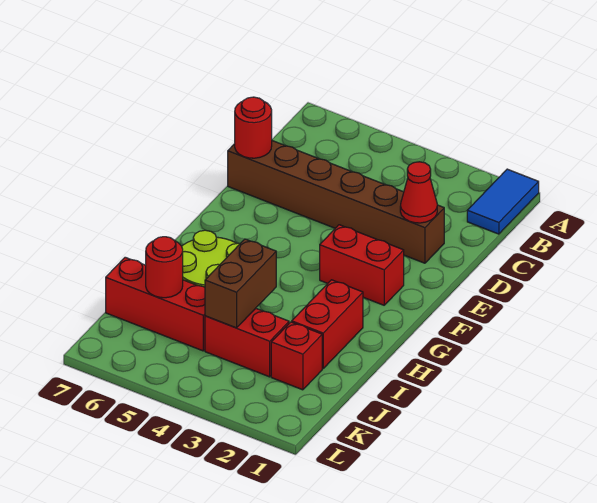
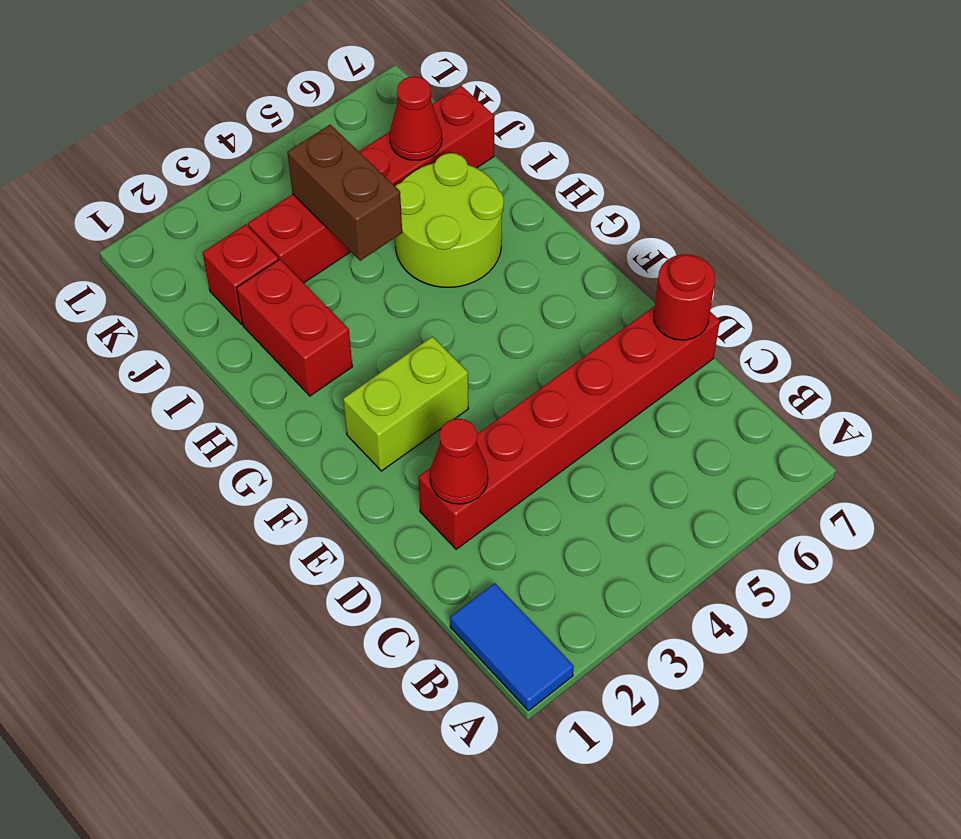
brown 1x6 brick [228,141,444,263] -> red 1x6 brick [418,306,720,549]
red 1x2 brick [320,225,404,305] -> lime 1x2 brick [343,337,468,471]
red 1x1 round brick [146,237,183,298] -> red 1x1 cone [390,77,442,161]

